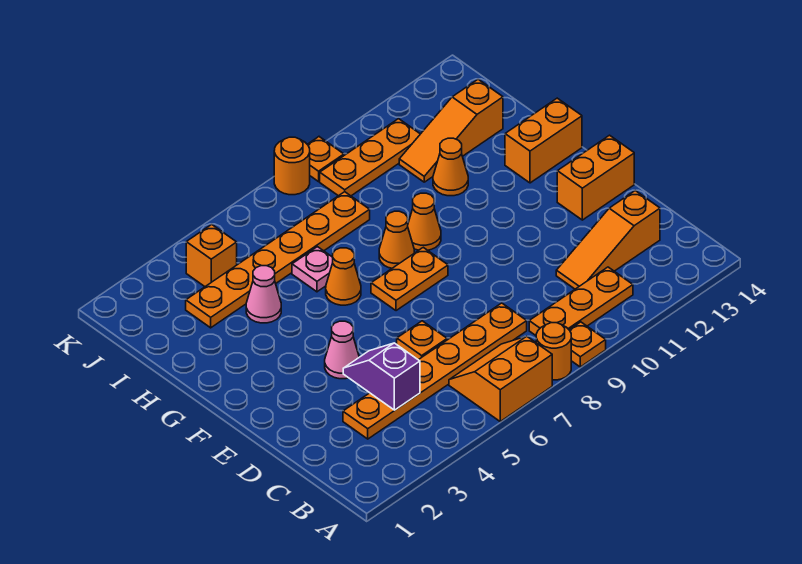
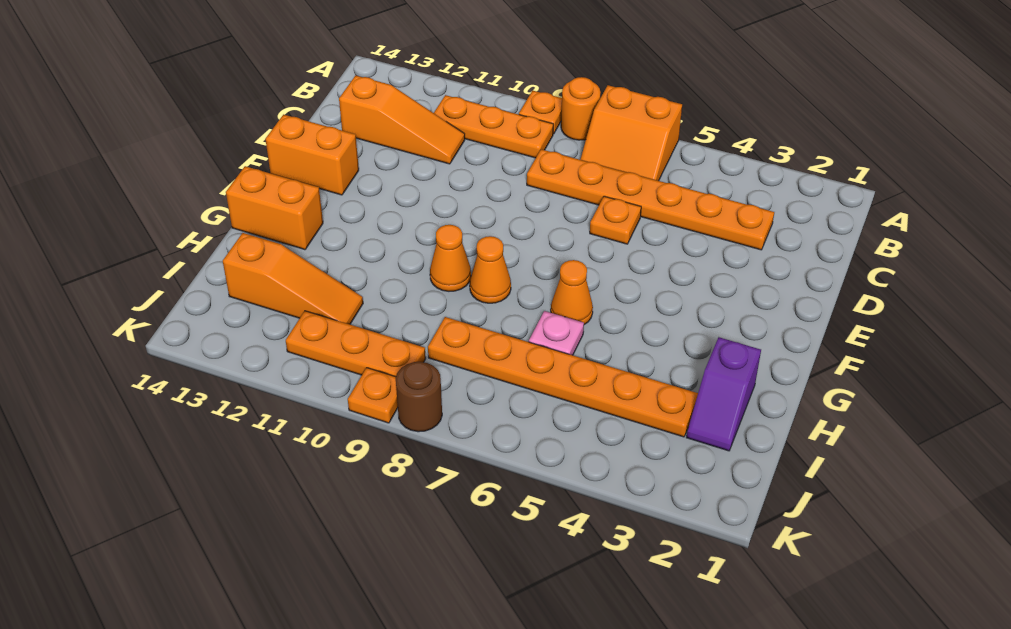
purple 1x2 slope [343,343,420,410] -> purple 1x2 slope moved to [686,337,761,451]
pink 1x1 cone [325,321,359,379] -> none
orange 1x2 plate [371,247,448,311] -> none
pink 1x1 cone [246,266,281,323] -> none
orange 1x1 cone [433,138,468,196] -> none
orange 1x1 brick [186,224,237,286] -> none
orange 1x1 round brick [274,137,310,195] -> brown 1x1 round brick [396,362,442,432]

